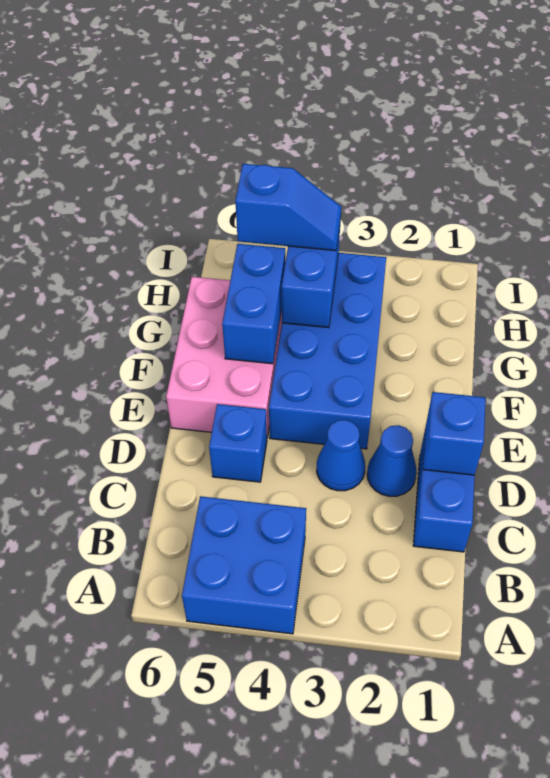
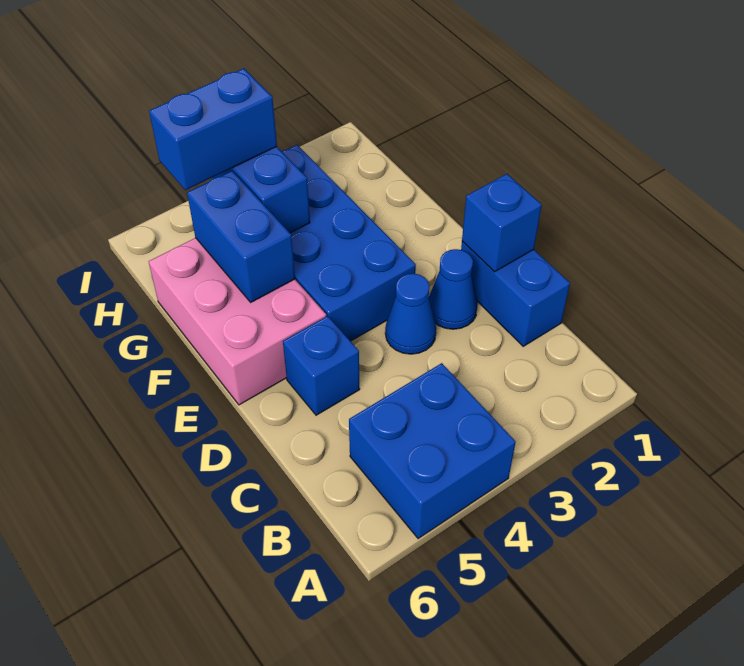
blue 1x2 slope [235,164,341,251] -> blue 1x2 brick [149,68,277,190]

